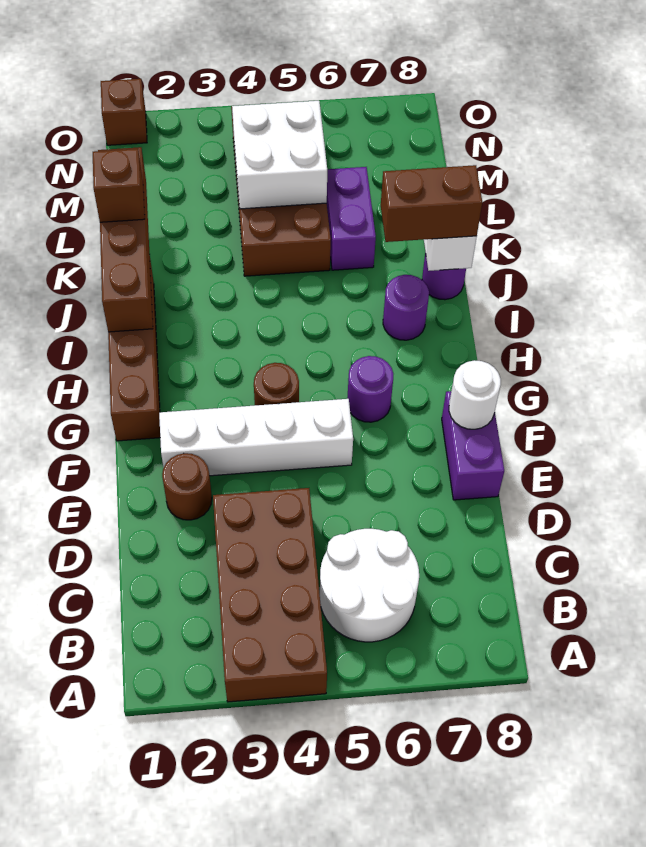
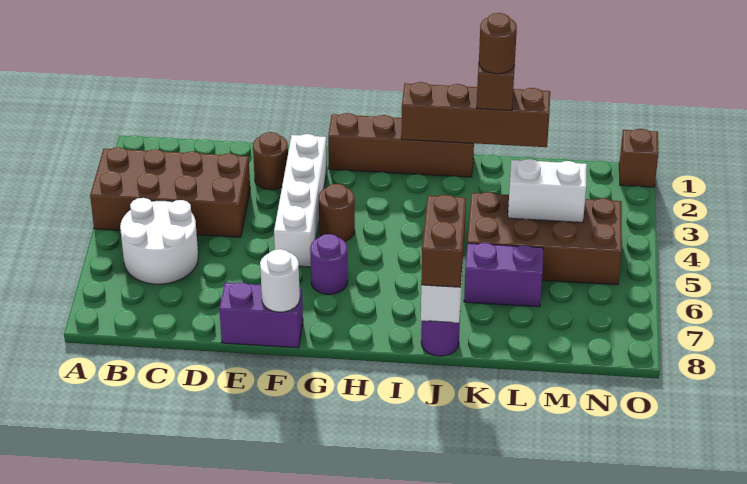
purple 1x1 round brick [383,275,429,340] -> none
none -> brown 1x1 round brick [479,13,517,74]
white 2x2 brick [232,101,327,209] -> white 1x2 brick [508,159,587,222]

